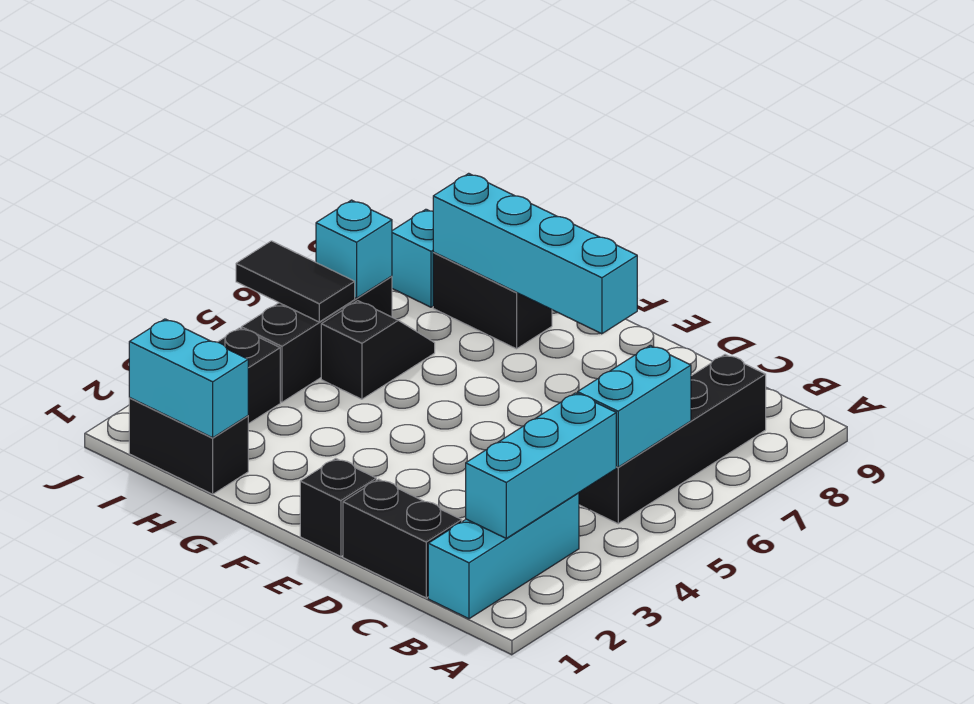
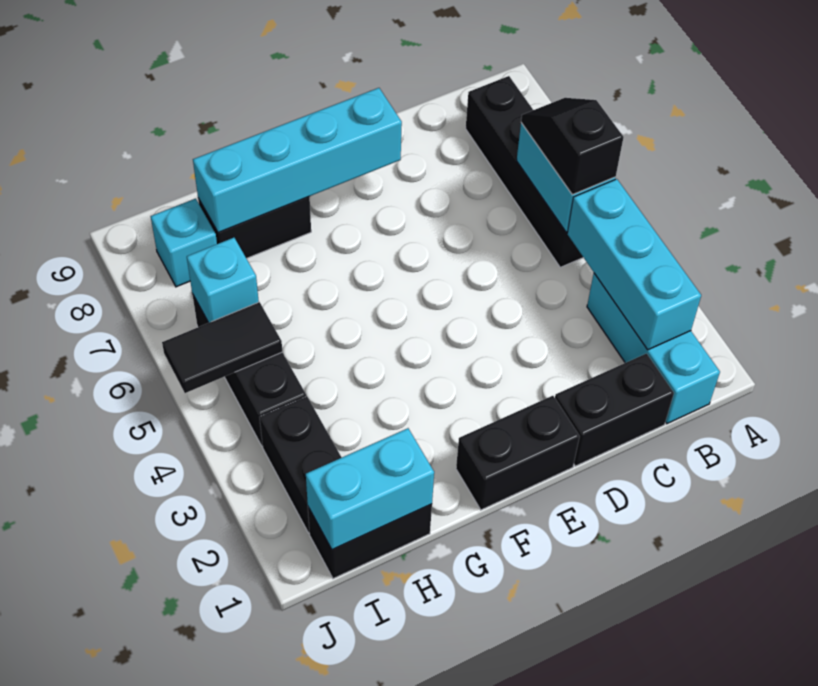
black 1x1 brick [300,459,376,557] -> black 1x2 brick [456,396,580,510]
black 1x2 slope [321,301,435,399] -> black 1x2 slope moved to [521,98,624,195]

